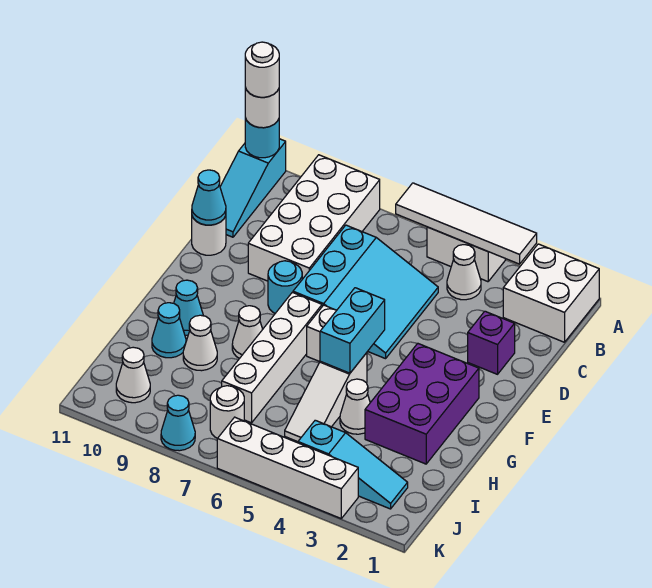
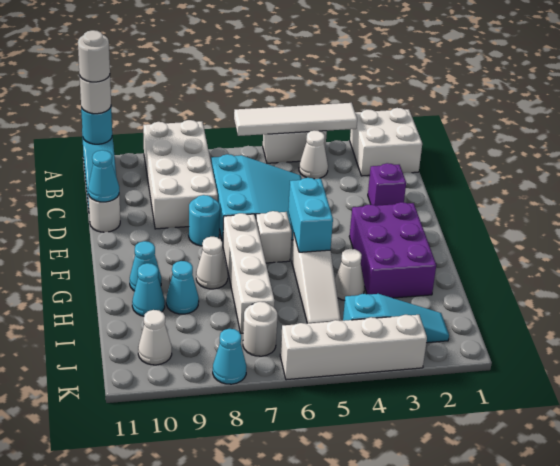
white 1x1 cone [183,315,217,371] -> cyan 1x1 cone [166,261,199,314]

